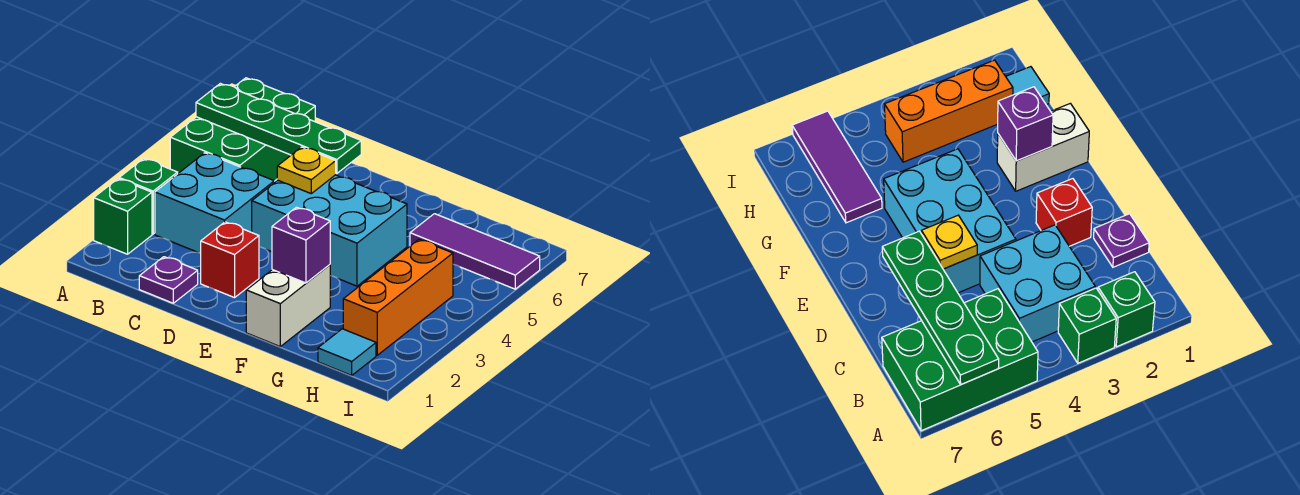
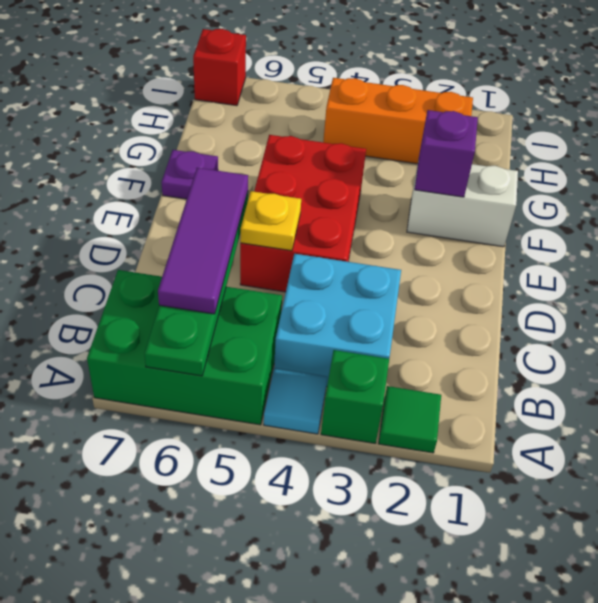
green 1x1 brick [94,179,152,254] -> green 1x1 tile [379,386,441,453]
purple 1x1 plate [139,257,198,303] -> purple 1x1 plate moved to [161,150,218,199]
red 1x1 brick [201,222,259,298] -> red 1x1 brick moved to [193,29,246,106]
cyan 2x3 brick [252,175,407,286] -> red 2x3 brick [240,135,366,292]
purple 1x3 tile [410,214,540,289] -> purple 1x3 tile moved to [158,168,248,314]
cyan 1x1 tile [318,329,376,375] -> cyan 1x1 tile moved to [264,368,327,434]

